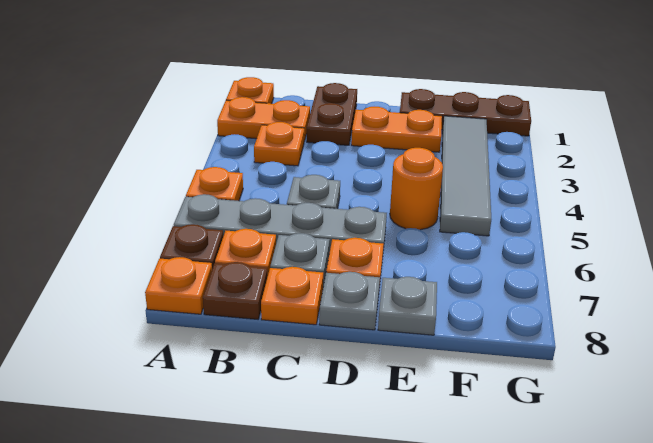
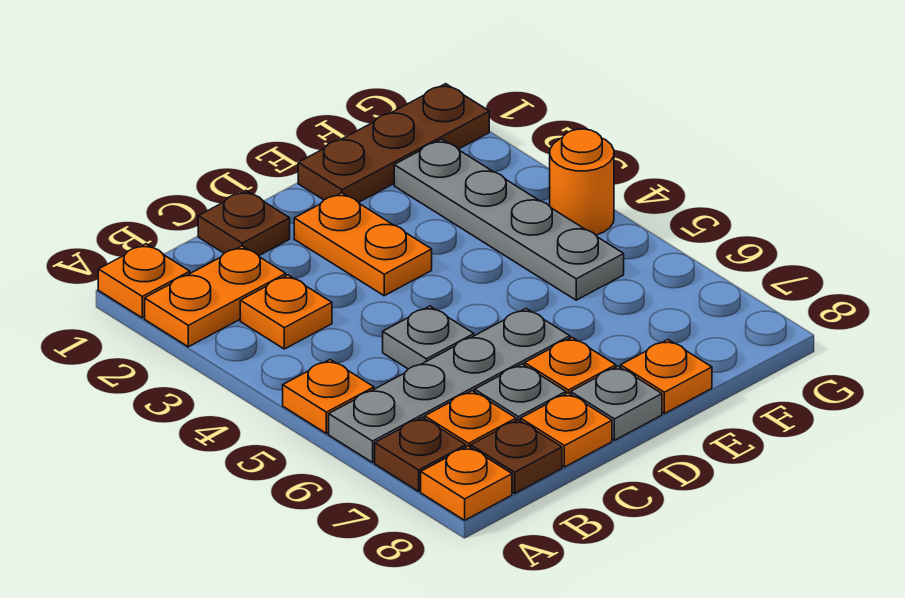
brown 1x2 plate [307,83,357,145] -> brown 1x1 plate [198,191,290,256]
orange 1x2 plate [351,107,442,152] -> orange 1x2 plate turned to [294,193,432,296]
orange 1x1 round brick [390,148,443,230] -> orange 1x1 round brick moved to [550,129,614,235]
grey 1x1 plate [378,277,437,335] -> orange 1x1 plate [621,340,712,414]
grey 1x4 tile [440,116,491,236] -> grey 1x4 plate [394,139,624,300]

